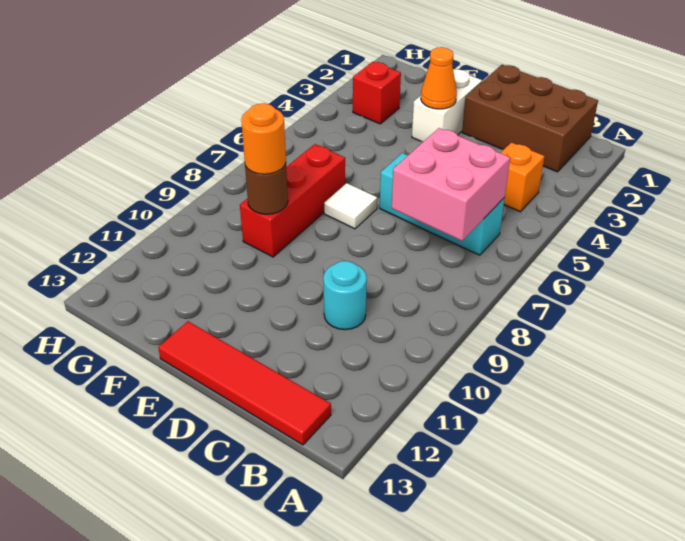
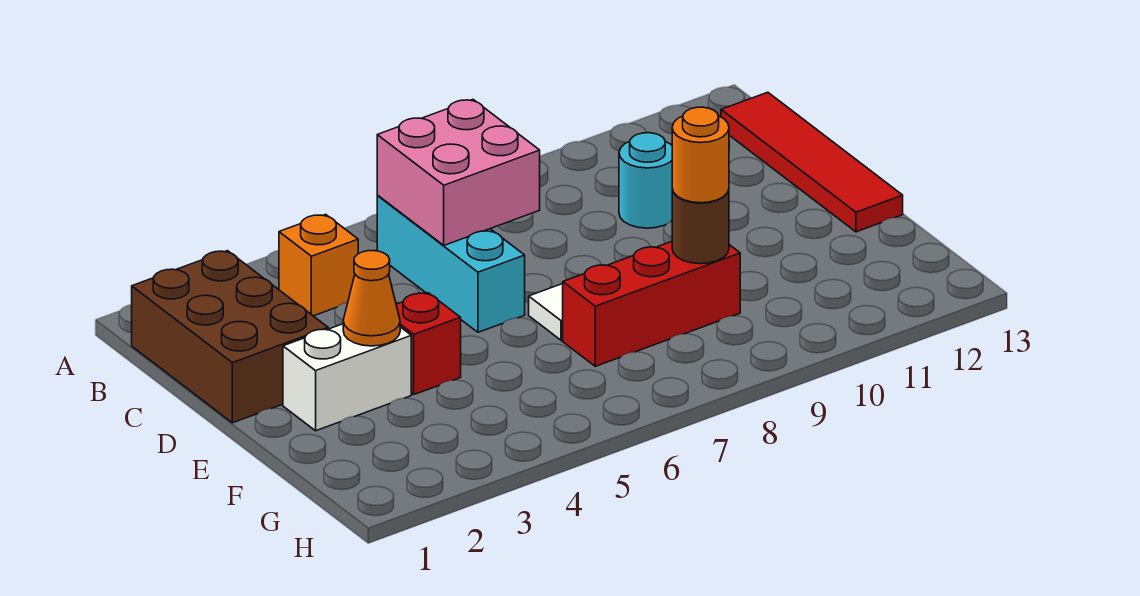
red 1x1 brick [353,62,401,124] -> red 1x1 brick moved to [396,293,461,394]

